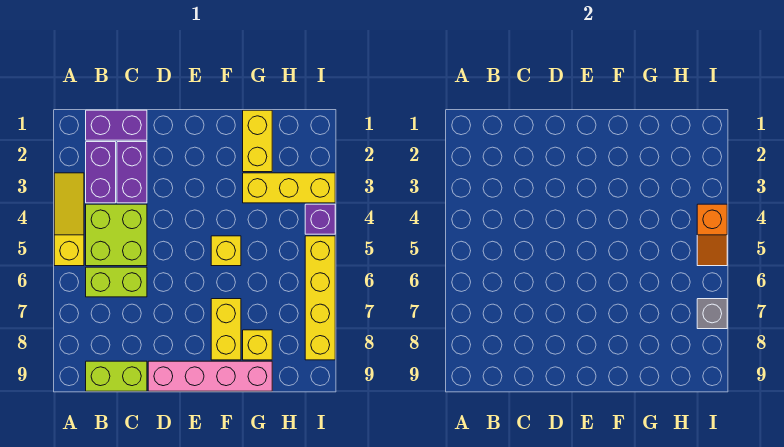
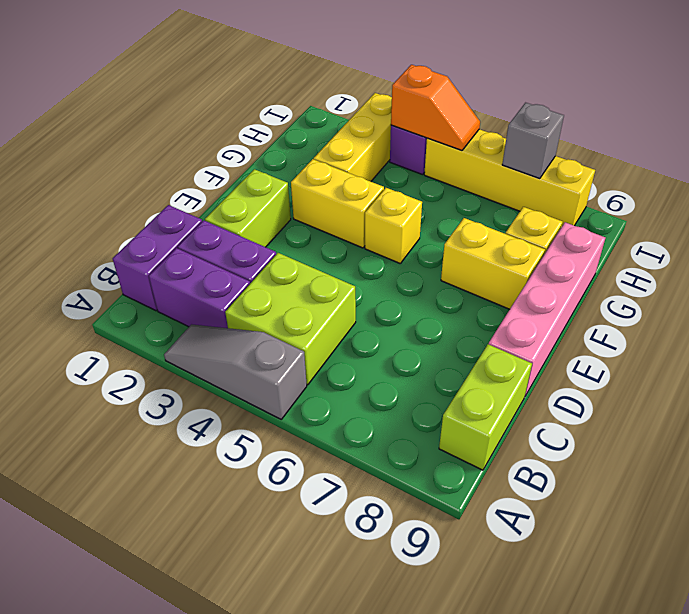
yellow 1x3 slope [54,173,84,266] -> grey 1x3 slope [164,324,307,419]
lime 1x2 brick [86,267,147,297] -> lime 1x2 brick moved to [205,169,291,247]
yellow 1x2 brick [243,110,272,172] -> yellow 1x2 brick moved to [291,159,384,248]

